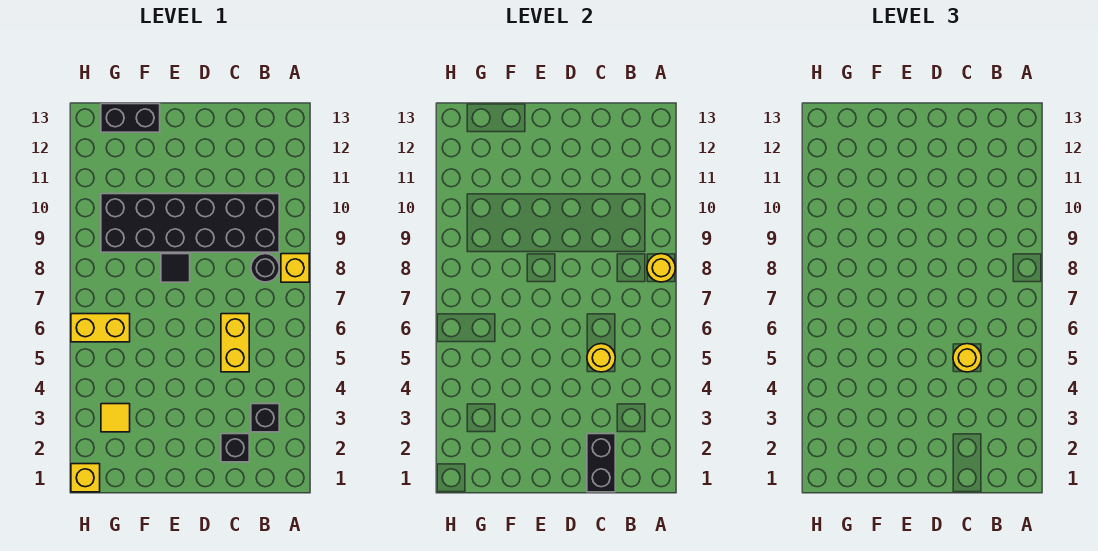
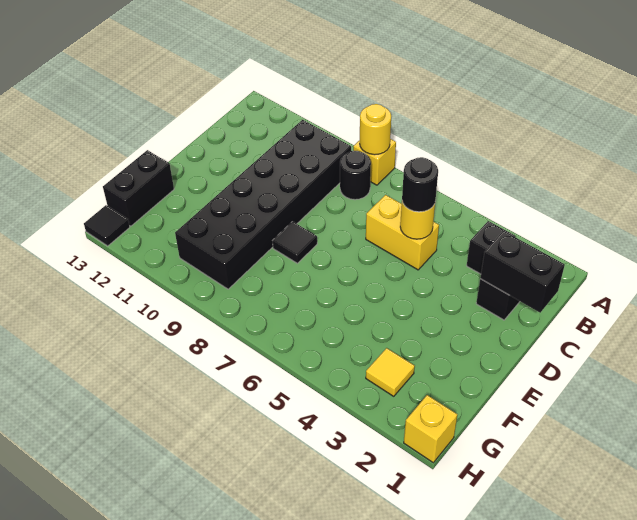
yellow 1x1 round brick [953,344,981,372] -> black 1x1 round brick [402,157,438,212]
yellow 1x2 brick [71,314,130,342] -> none
none -> black 1x1 tile [84,205,130,246]

